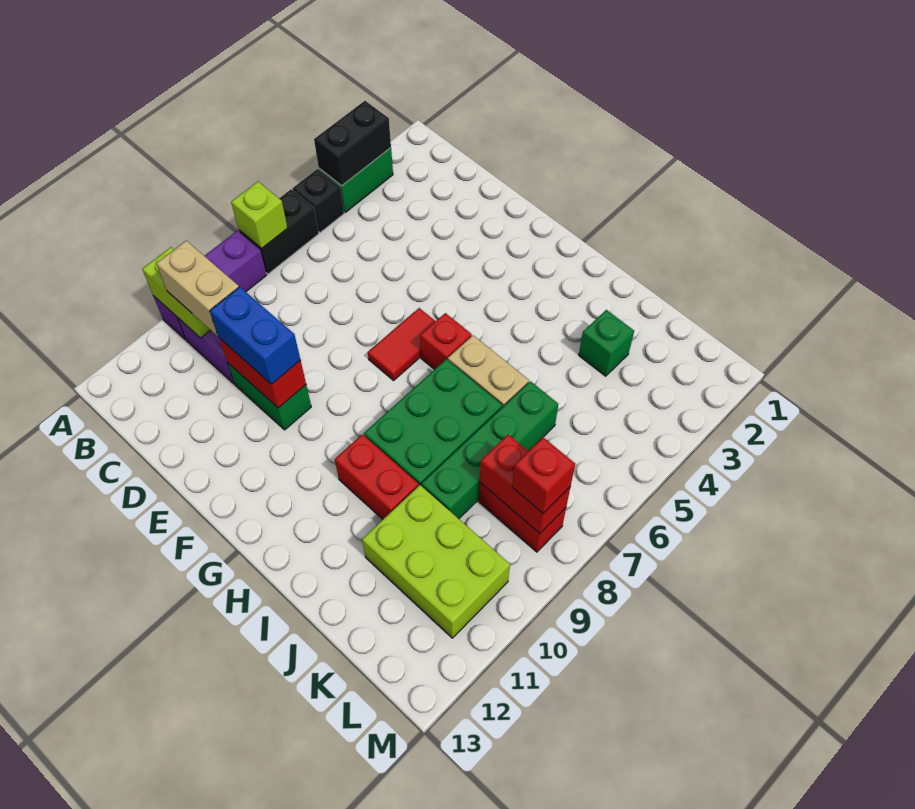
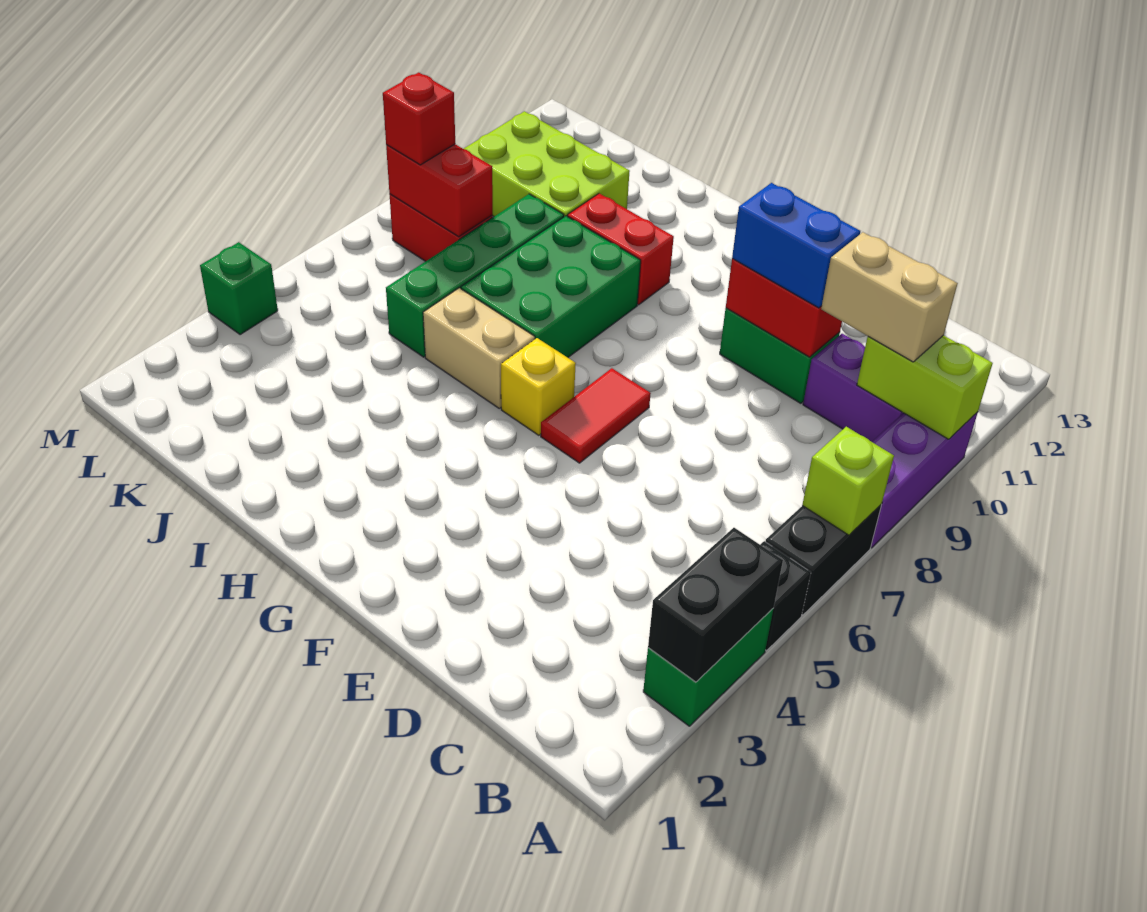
red 1x1 brick [420,313,472,370] -> yellow 1x1 brick [501,338,576,435]
green 1x1 brick [579,310,634,376] -> green 1x1 brick moved to [200,242,278,335]

